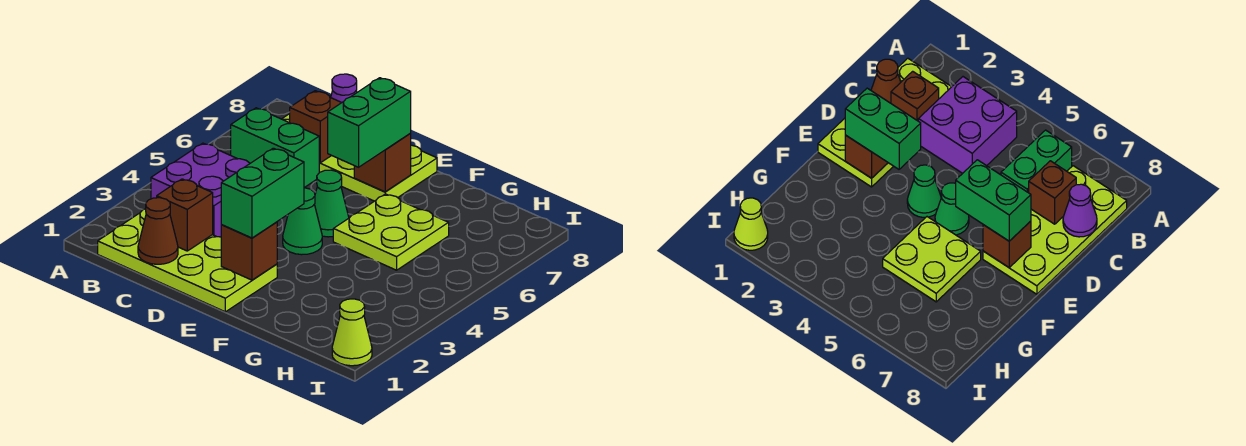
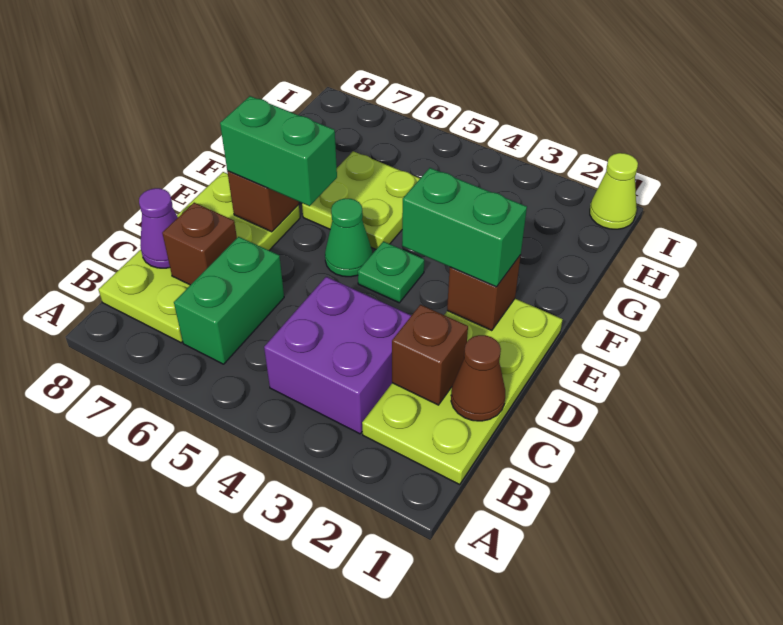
green 1x1 cone [283,188,322,255] -> green 1x1 plate [358,241,424,303]

